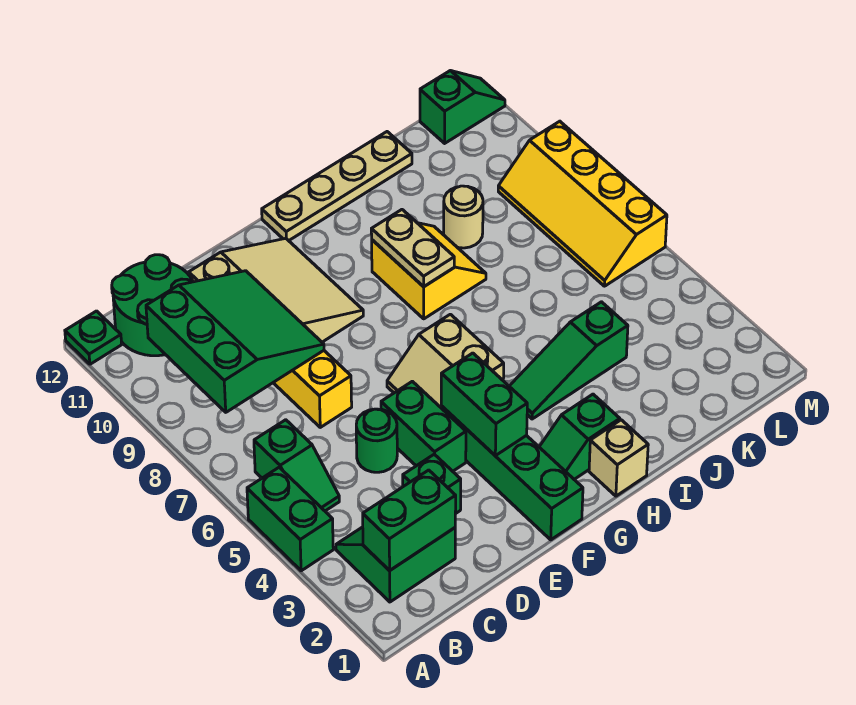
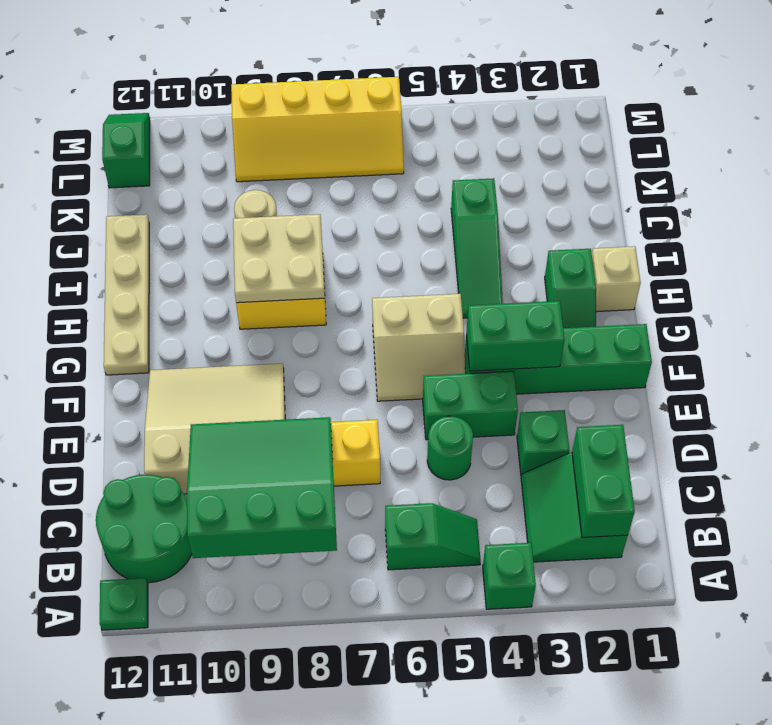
green 1x2 brick [247,467,333,571] -> green 1x1 brick [483,543,536,609]
tan 1x2 plate [371,210,454,287] -> tan 2x2 plate [233,214,325,303]

